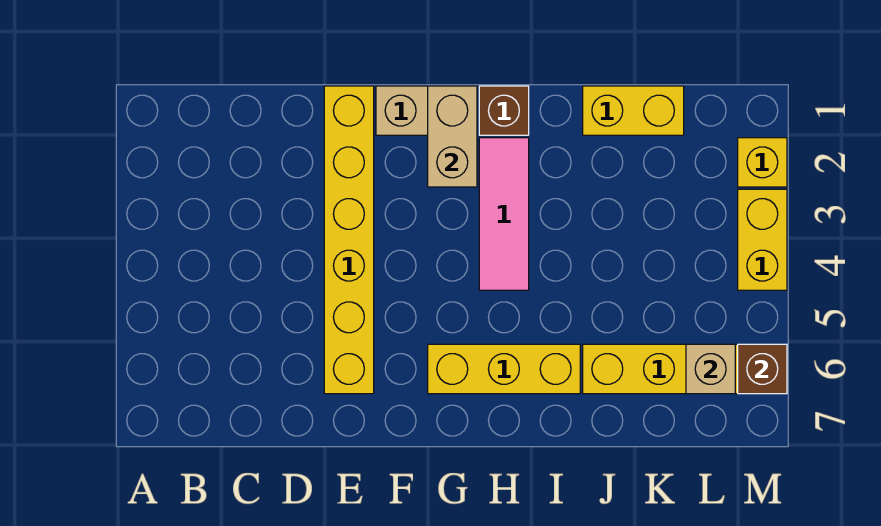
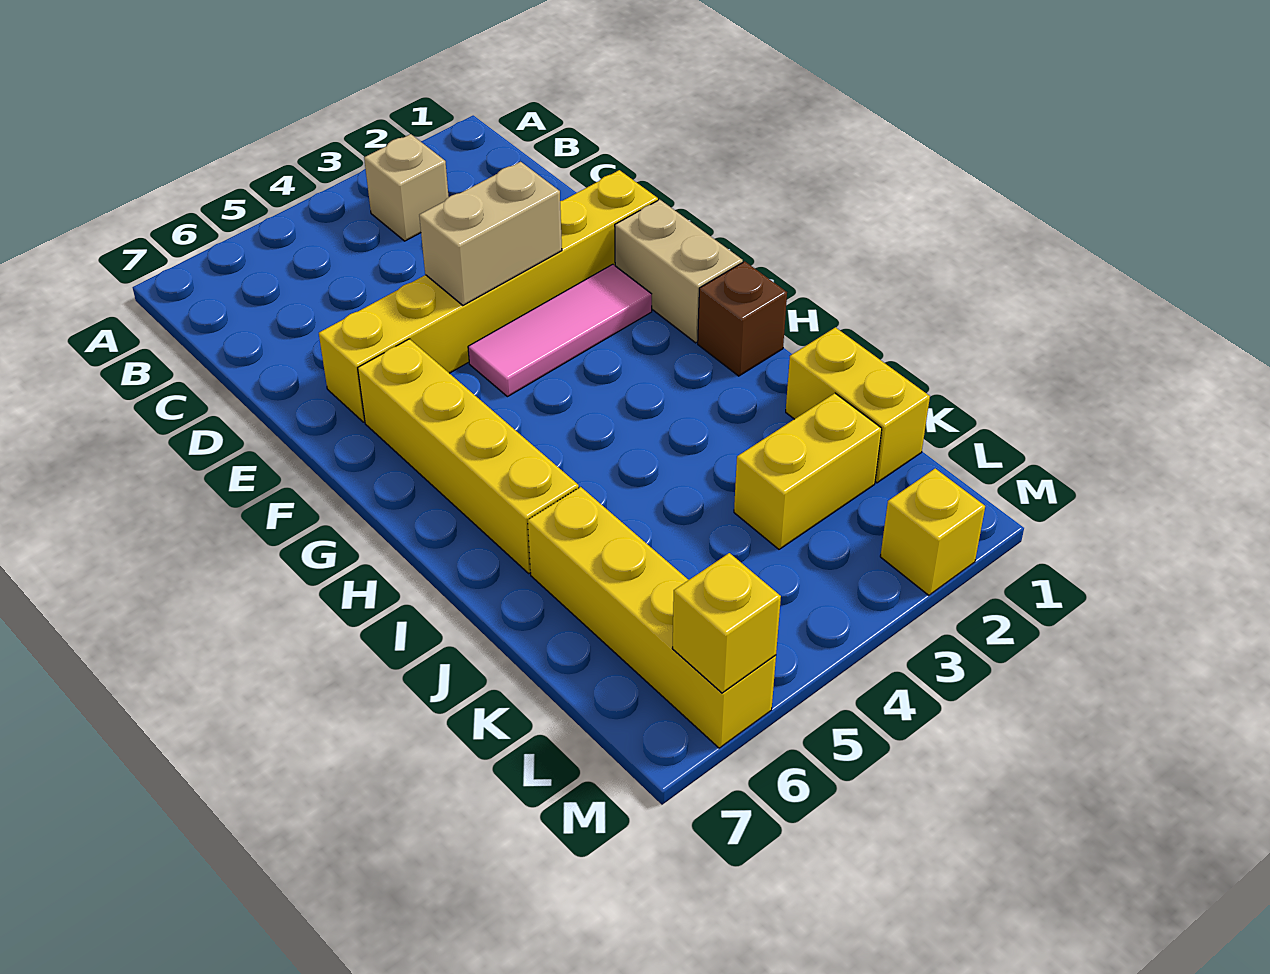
tan 1x2 brick [428,86,477,187] -> tan 1x2 brick moved to [419,162,562,305]
yellow 1x3 brick [428,344,580,394] -> yellow 1x4 brick [358,339,579,573]
pink 1x3 tile [479,138,529,290] -> pink 1x3 tile moved to [468,264,652,397]
tan 1x1 brick [686,344,735,394] -> tan 1x1 brick moved to [364,134,449,241]
yellow 1x2 brick [738,189,787,290] -> yellow 1x2 brick moved to [734,393,882,549]
brown 1x1 brick [738,344,787,394] -> yellow 1x1 brick [672,553,781,693]

